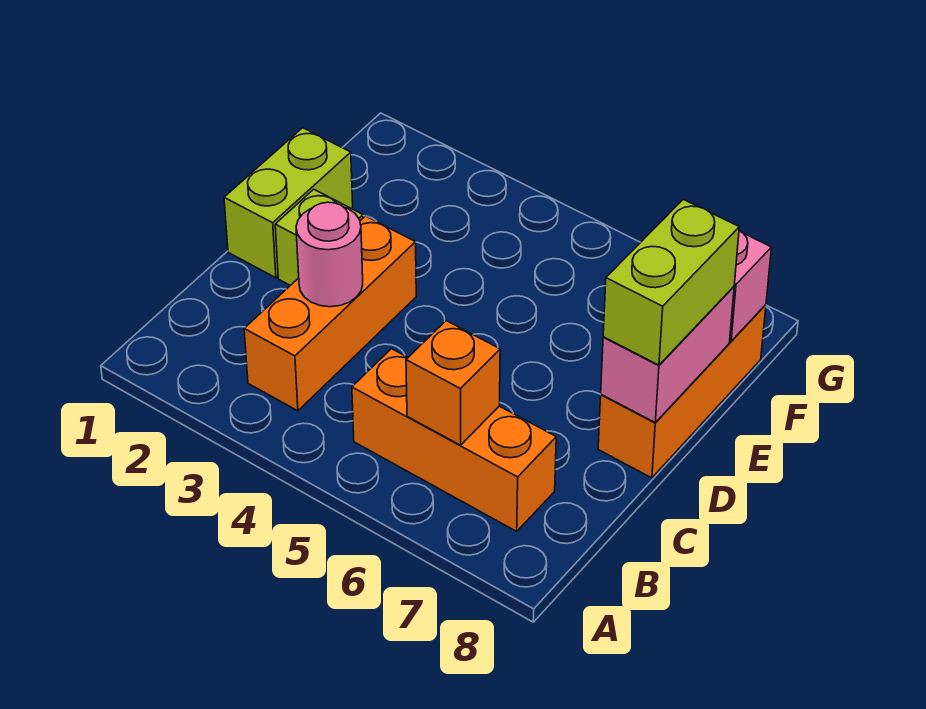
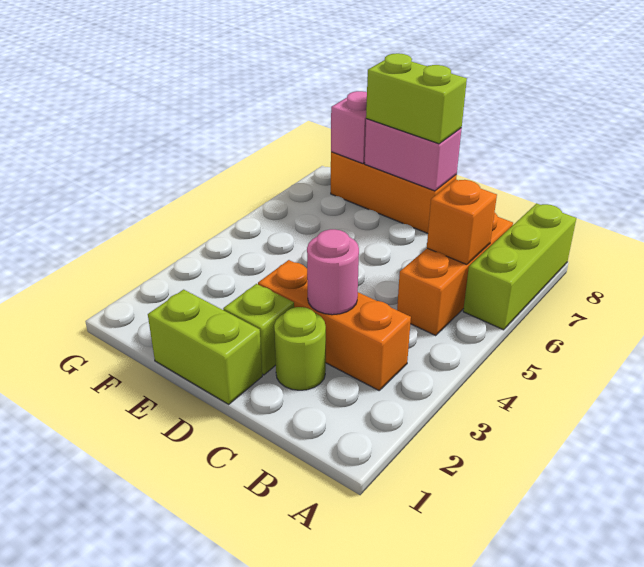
none -> lime 1x3 brick [463,203,576,330]
none -> lime 1x1 round brick [274,307,326,390]

